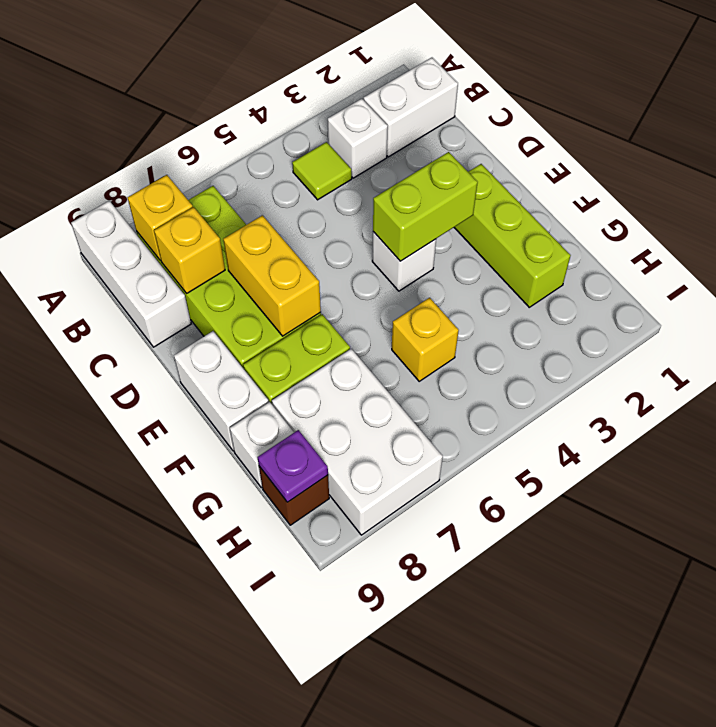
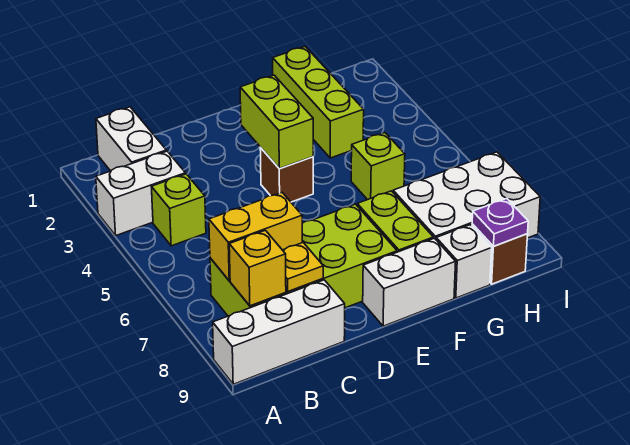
white 1x1 brick [328,99,388,178] -> white 1x2 brick [96,151,186,235]
lime 1x1 tile [292,142,352,200] -> lime 1x1 brick [152,174,206,246]
yellow 1x1 brick [154,207,225,293] -> yellow 1x1 plate [283,243,323,292]
yellow 1x2 brick [223,215,321,336] -> yellow 1x2 brick moved to [209,193,302,281]
lime 1x3 brick [454,164,571,307] -> lime 1x3 brick turned to [273,47,364,158]
white 1x1 brick [372,232,436,291] -> brown 1x1 brick [260,148,313,202]
yellow 1x1 brick [392,298,459,381] -> lime 1x1 brick [351,133,405,200]

